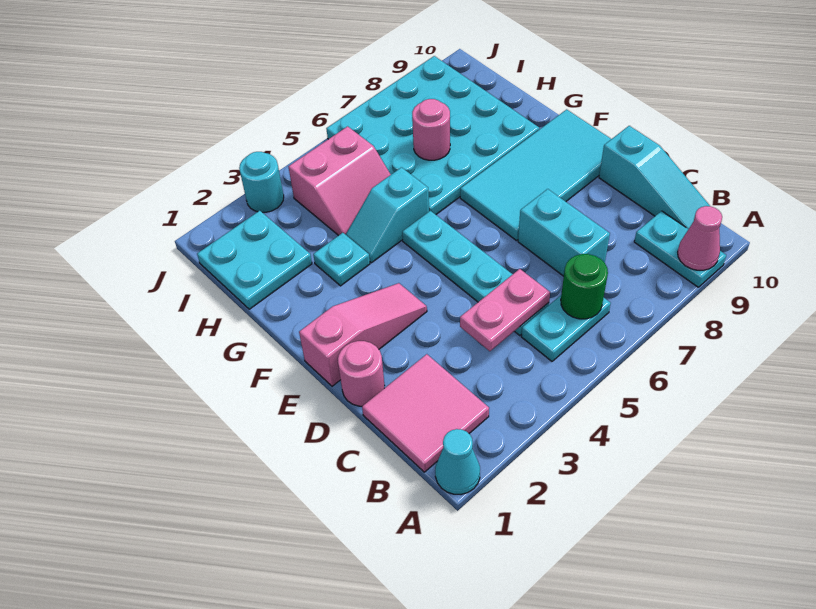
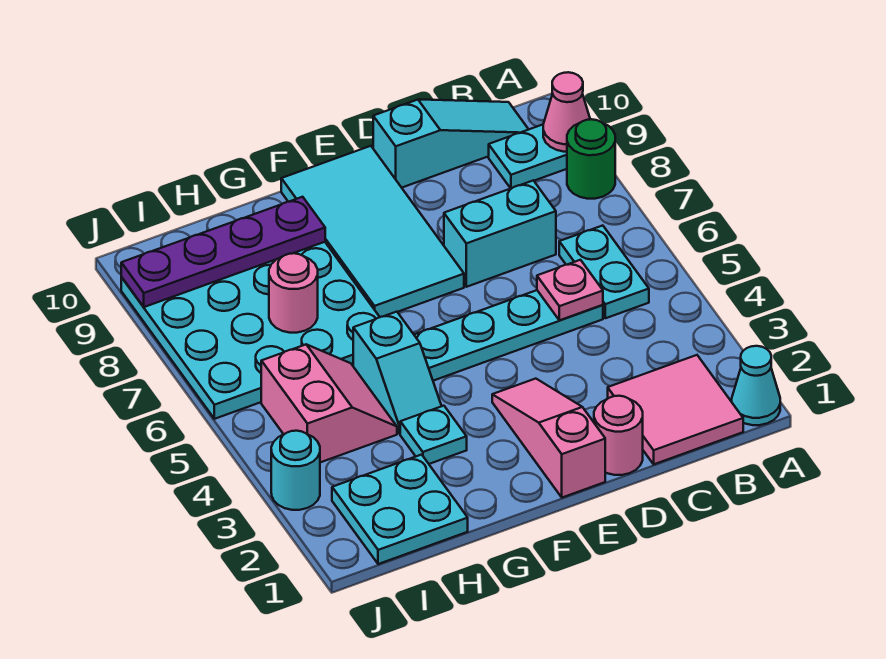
green 1x1 round brick [561,254,608,319] -> green 1x1 round brick moved to [567,119,615,199]
pink 1x2 plate [460,269,550,351] -> pink 1x1 plate [537,260,603,320]
none -> purple 1x4 plate [121,197,325,307]

